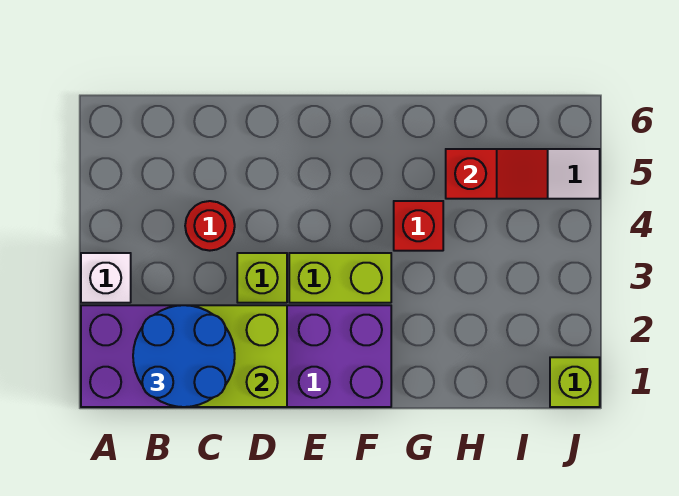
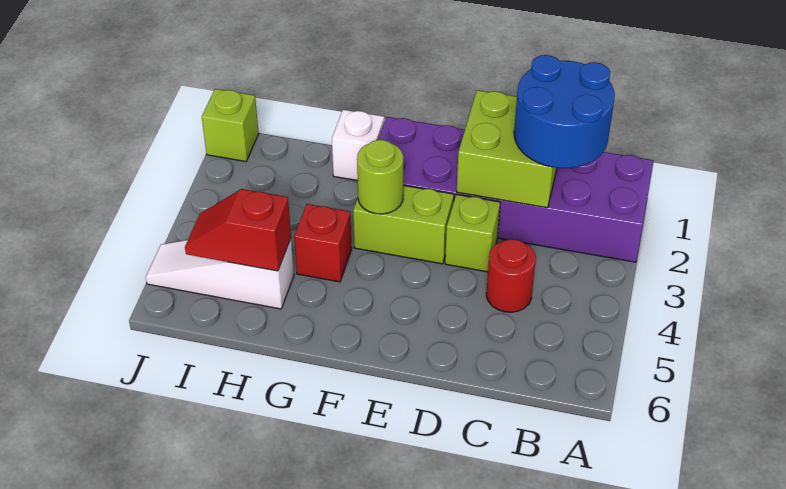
white 1x1 brick [81,253,131,303] -> white 1x1 brick moved to [332,110,384,181]
none -> lime 1x1 round brick [357,140,403,214]

